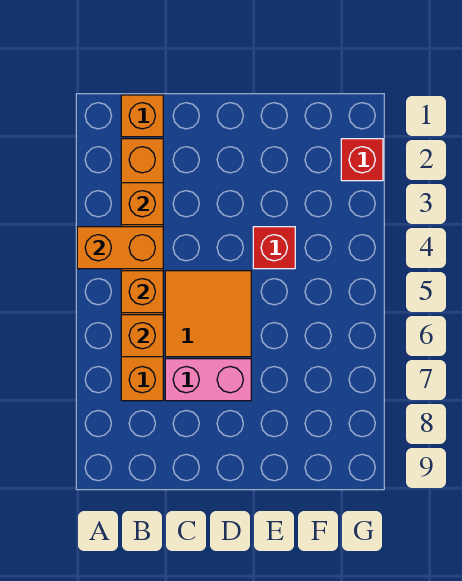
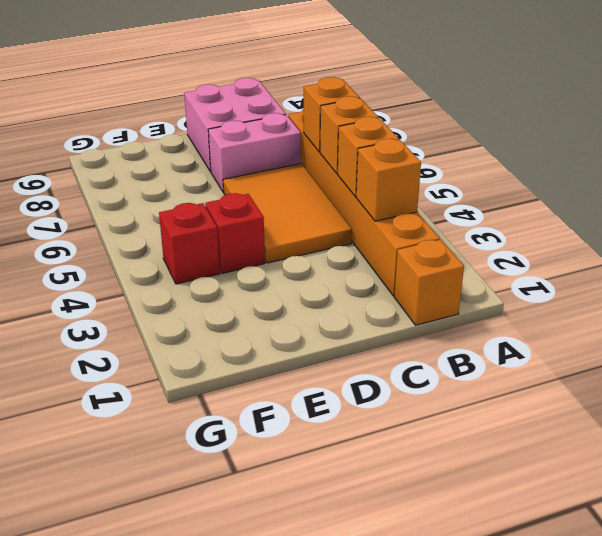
orange 1x2 brick [77,227,163,269] -> orange 1x1 brick [337,117,399,197]
orange 2x2 tile [165,271,251,357] -> orange 2x3 tile [223,164,352,263]
none -> pink 2x2 brick [184,78,286,172]
red 1x1 brick [341,139,383,181] -> red 1x1 brick moved to [159,203,220,284]

